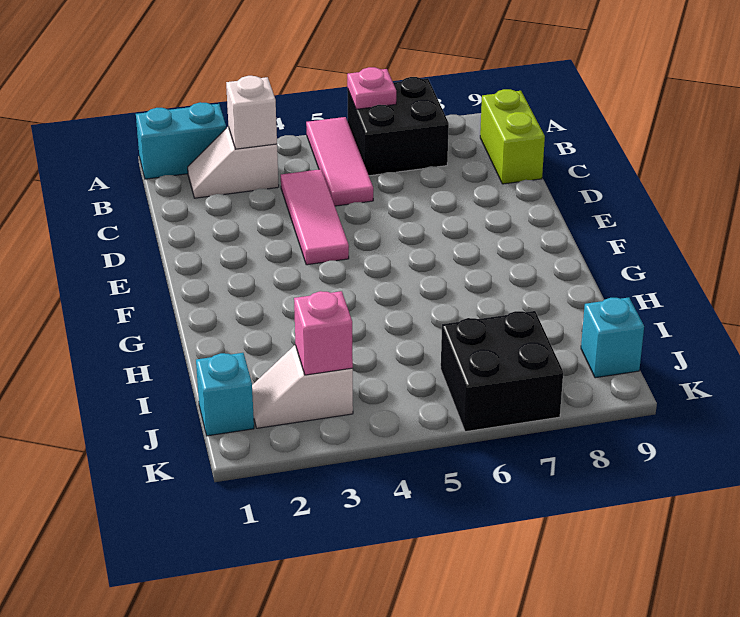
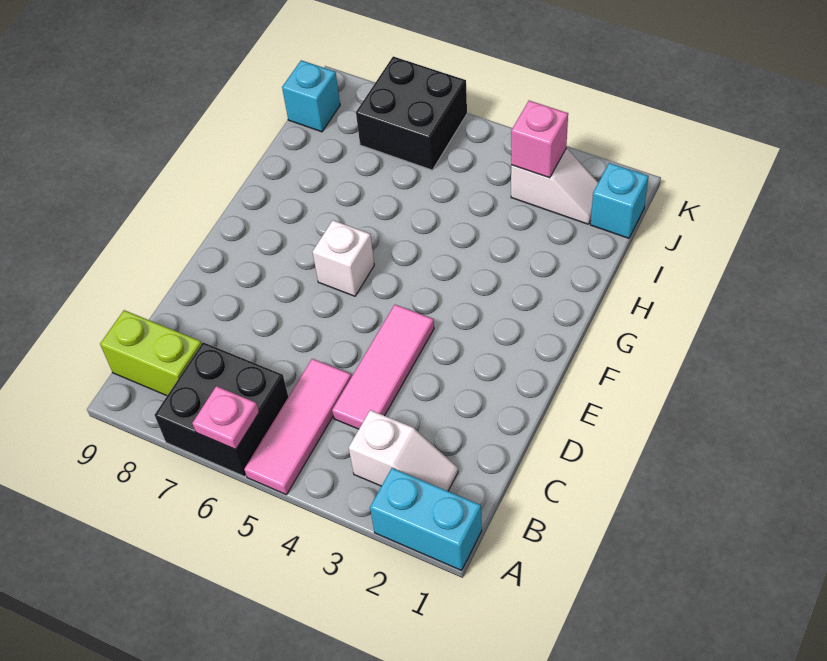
white 1x1 brick [226,76,277,149] -> white 1x1 brick moved to [313,220,374,296]
lime 1x2 brick [480,89,545,184] -> lime 1x2 brick turned to [100,310,202,396]

